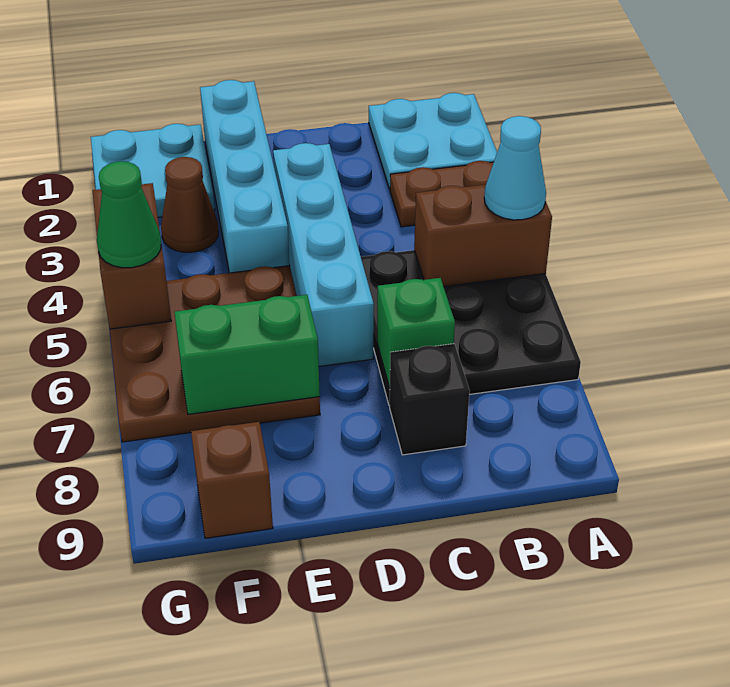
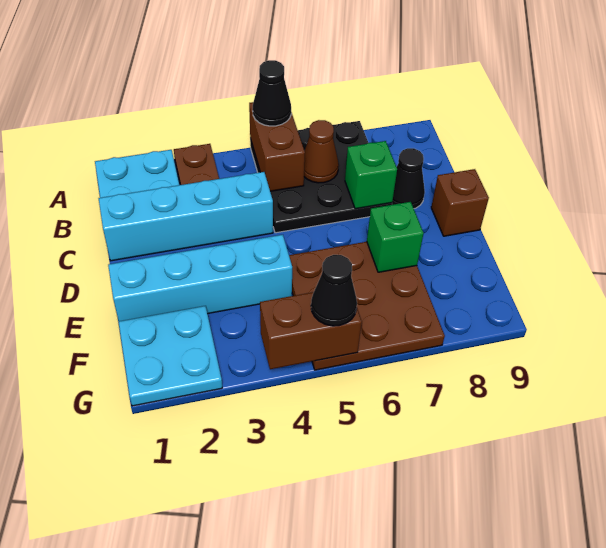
cyan 1x1 cone [484,116,546,220] -> black 1x1 cone [253,60,291,126]
black 1x1 brick [390,344,470,455] -> black 1x1 cone [392,148,425,209]
cyan 1x4 brick [273,143,374,366] -> cyan 1x4 brick moved to [99,172,273,261]
green 1x2 brick [174,295,320,414] -> green 1x1 brick [367,202,424,272]
brown 1x1 cone [161,157,218,252] -> brown 1x1 cone moved to [304,120,339,183]
brown 1x1 brick [191,422,273,538] -> brown 1x1 brick moved to [431,169,489,236]
green 1x1 cone [97,161,161,268] -> black 1x1 cone [311,255,357,326]

